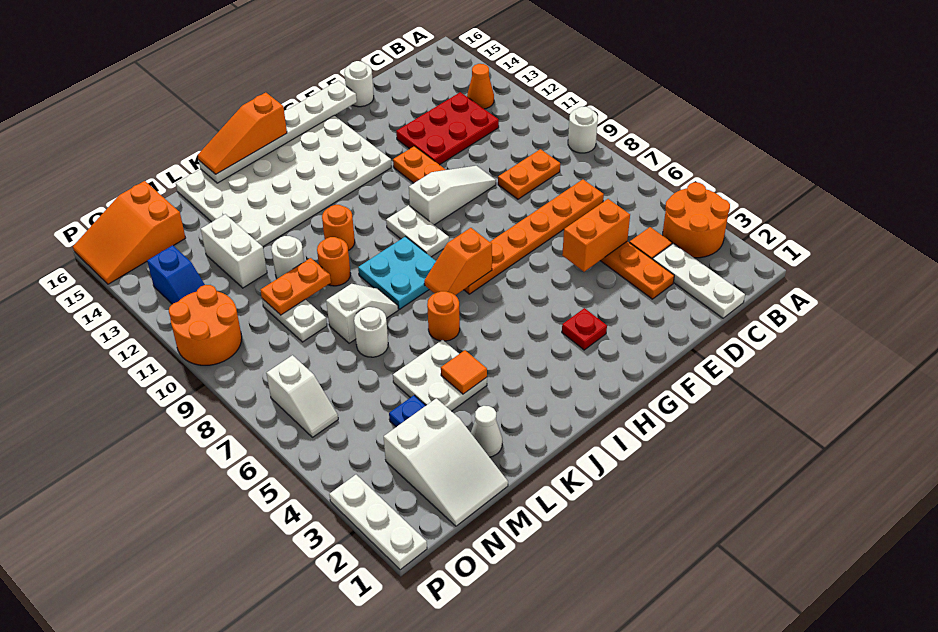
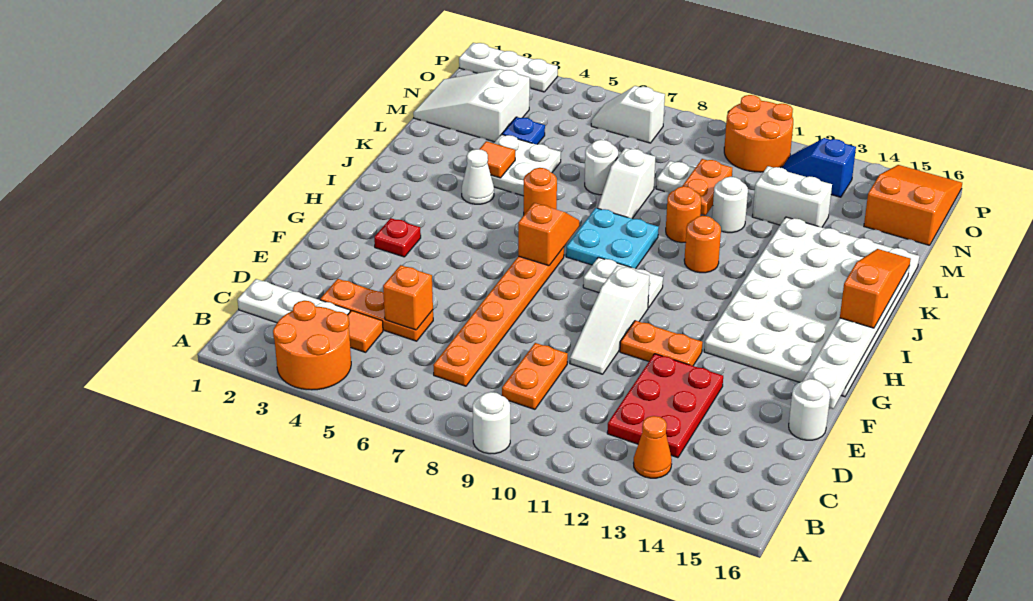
orange 1x2 brick [562,199,630,272] -> orange 1x1 brick [383,265,433,330]
white 1x1 cone [471,406,502,457] -> white 1x1 cone moved to [462,149,494,204]

